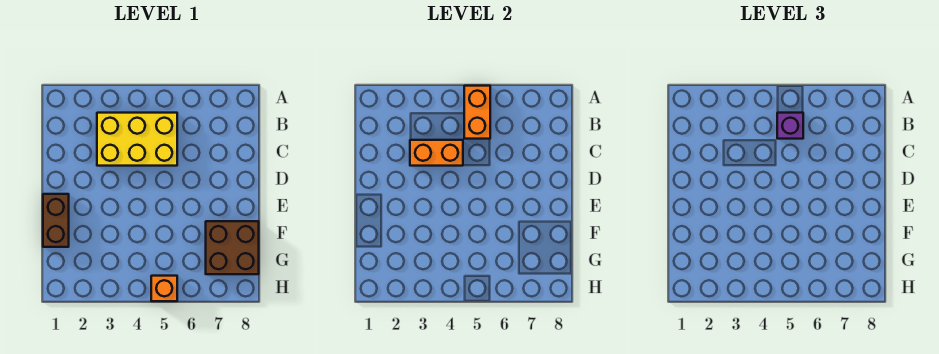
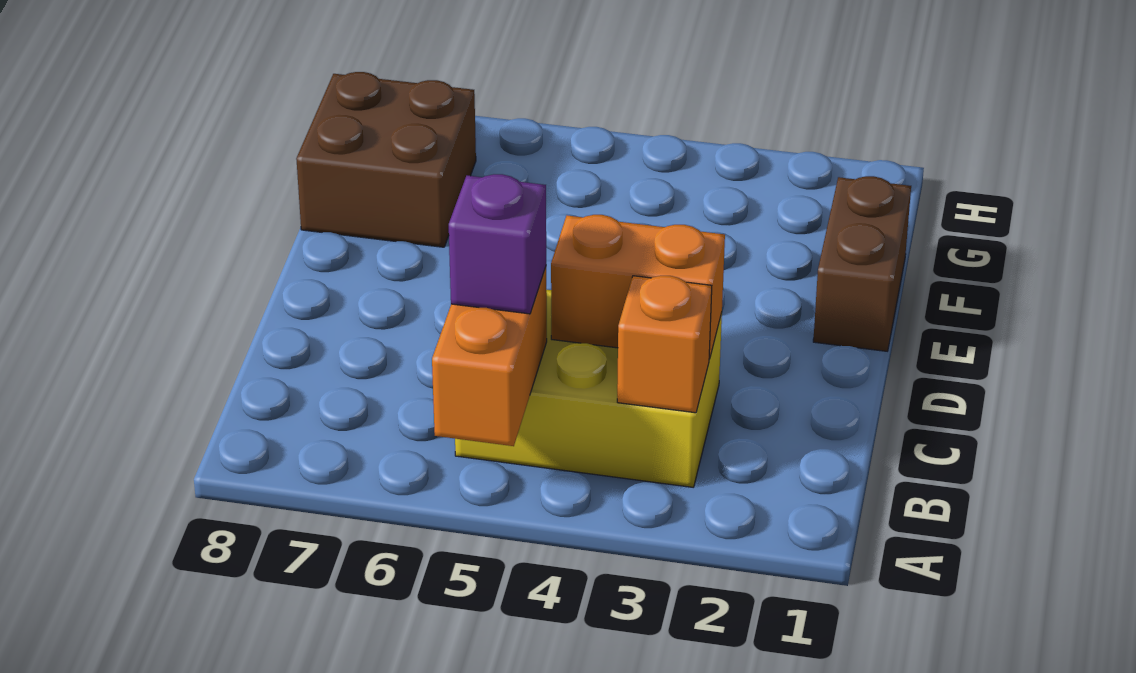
orange 1x1 brick [151,276,177,301] -> orange 1x1 brick moved to [617,276,712,413]

